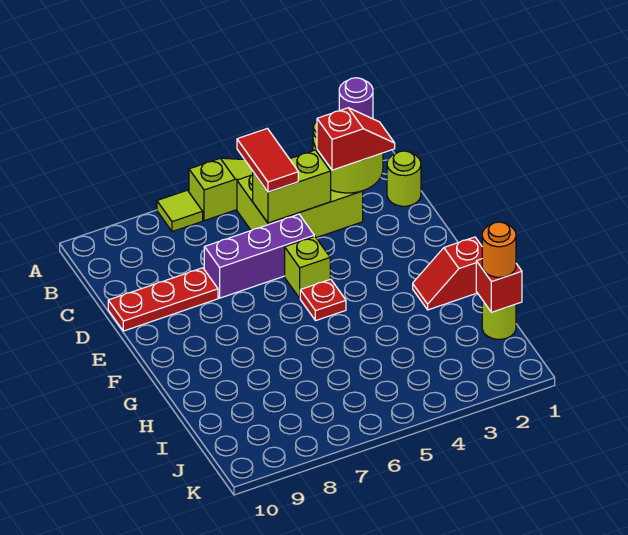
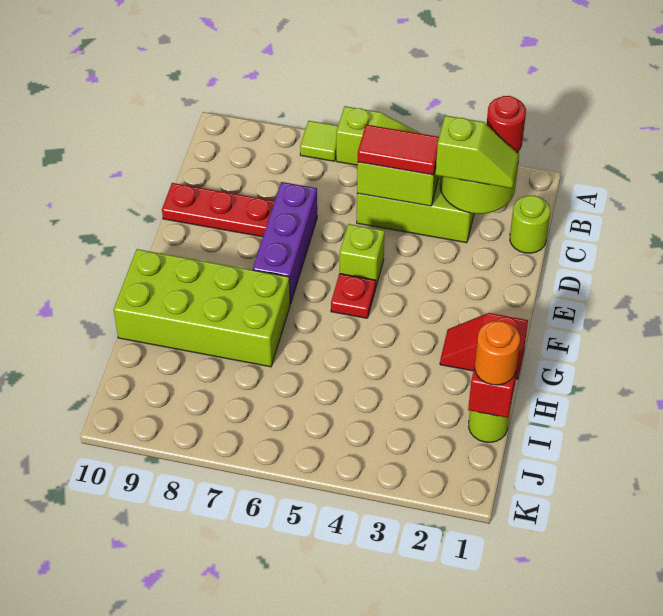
purple 1x1 round brick [339,78,373,119] -> red 1x1 round brick [487,96,526,152]
red 1x2 tile [237,128,298,192] -> red 1x2 tile turned to [358,125,439,175]
red 1x2 slope [317,108,395,170] -> lime 1x2 slope [435,116,519,188]
purple 1x3 brick [204,214,314,298] -> purple 1x3 brick turned to [253,182,317,304]
none -> lime 2x4 brick [114,249,290,367]

